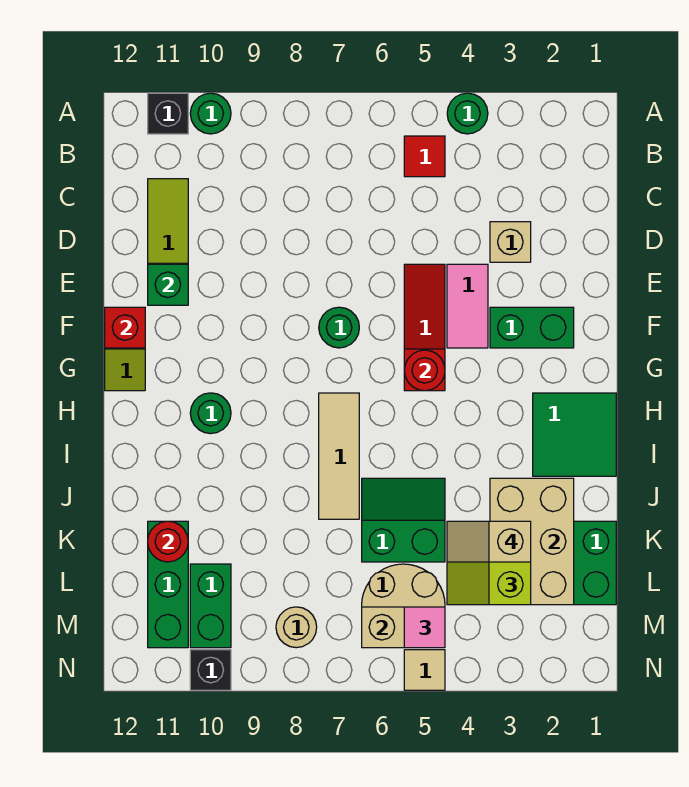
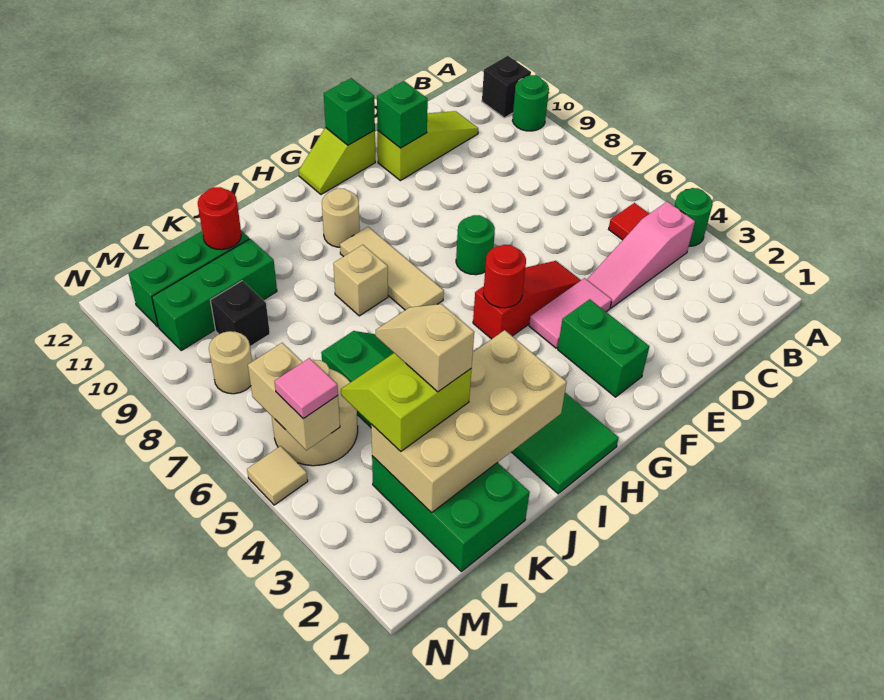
none -> pink 1x3 slope [587,201,695,308]
tan 1x1 brick [490,222,531,262] -> tan 1x1 brick moved to [333,245,388,316]
red 1x1 brick [105,307,145,348] -> green 1x1 brick [324,78,375,145]
tan 1x3 tile [319,393,359,519] -> tan 1x3 tile turned to [340,227,444,310]
green 1x1 round brick [190,393,231,434] -> tan 1x1 round brick [322,188,360,247]
tan 2x3 brick [490,478,574,605] -> tan 2x4 brick [371,330,567,513]
green 1x2 brick [190,564,231,648] -> green 1x3 brick [152,239,277,351]
black 1x1 brick [190,650,231,690] -> black 1x1 brick moved to [210,281,270,347]

